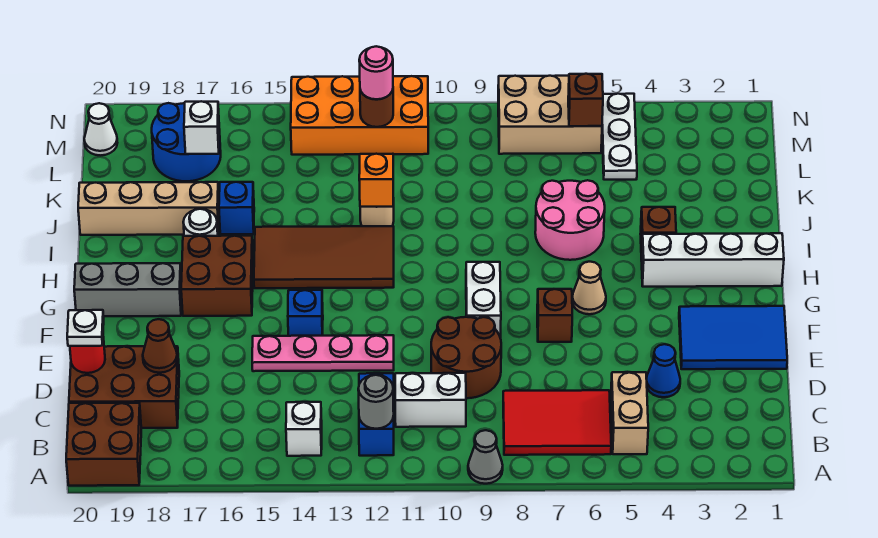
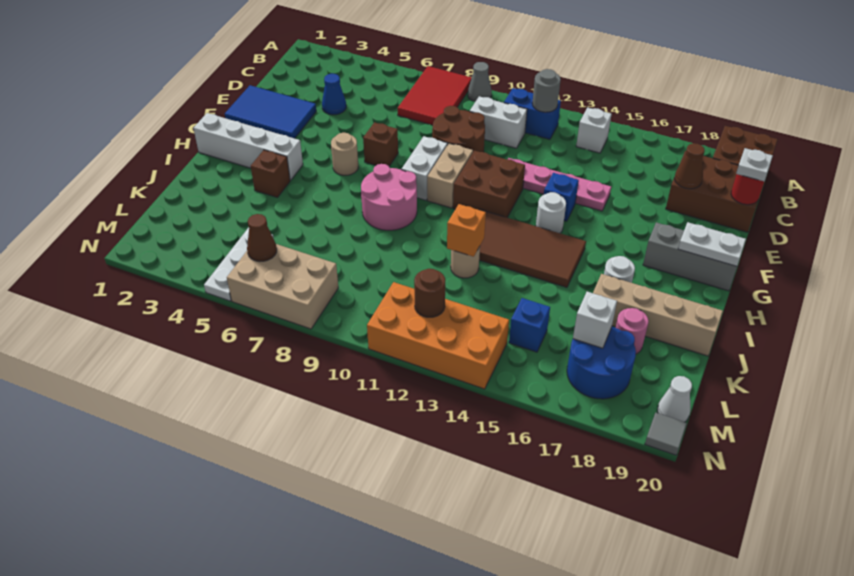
tan 1x2 brick [611,372,648,454] -> tan 1x2 brick moved to [427,143,473,208]
red 2x3 tile [503,390,611,455] -> red 2x3 tile turned to [398,66,472,125]
blue 1x2 brick [359,373,394,456] -> blue 1x2 brick turned to [504,88,561,139]
tan 1x1 cone [572,262,606,314] -> tan 1x1 round brick [331,133,358,175]
none -> white 1x1 round brick [536,192,566,233]
brown 2x2 brick [181,236,253,316] -> brown 2x2 brick moved to [453,151,525,217]
none -> white 1x2 plate [678,222,746,266]
pink 2x2 round brick [535,180,605,260] -> pink 2x2 round brick moved to [361,164,417,230]
blue 1x1 brick [219,182,254,234] -> blue 1x1 brick moved to [509,298,550,352]
brown 1x1 brick [568,74,603,126] -> brown 1x1 cone [247,214,277,261]
pink 1x1 round brick [359,46,393,99] -> pink 1x1 round brick moved to [616,308,648,354]
none -> grey 1x1 tile [645,413,687,455]

